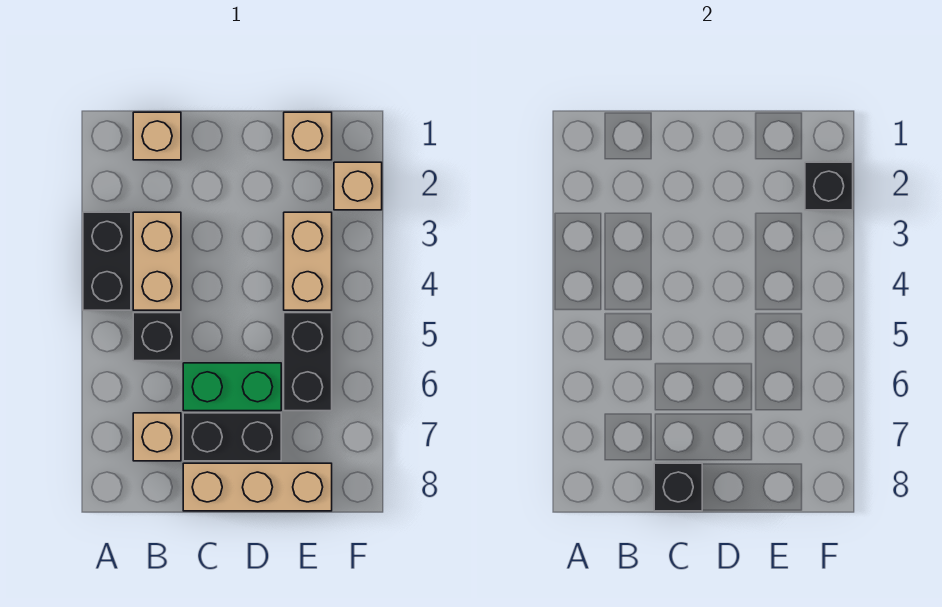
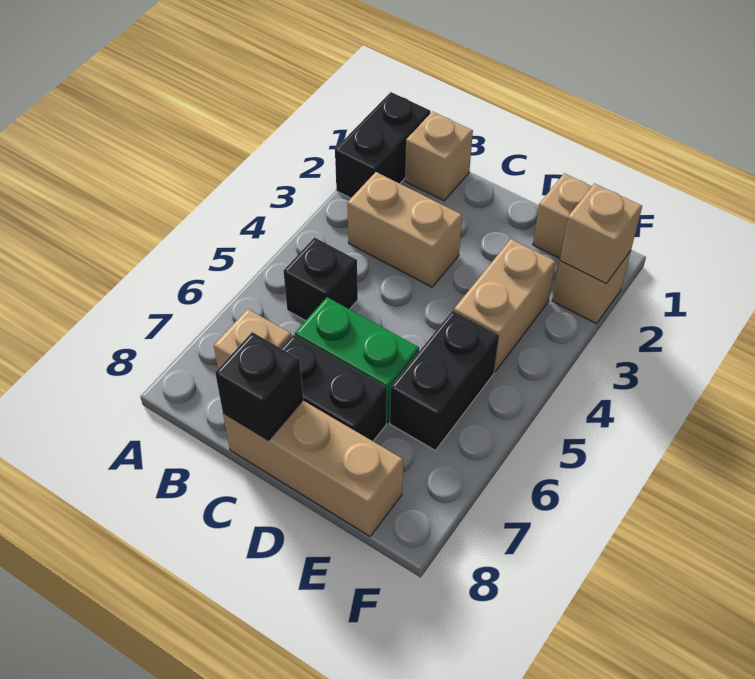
black 1x2 brick [83,212,131,310] -> black 1x2 brick moved to [335,92,430,198]
tan 1x2 brick [133,212,181,310] -> tan 1x2 brick turned to [347,172,462,287]
black 1x1 brick [805,162,853,210] -> tan 1x1 brick [560,183,642,283]

